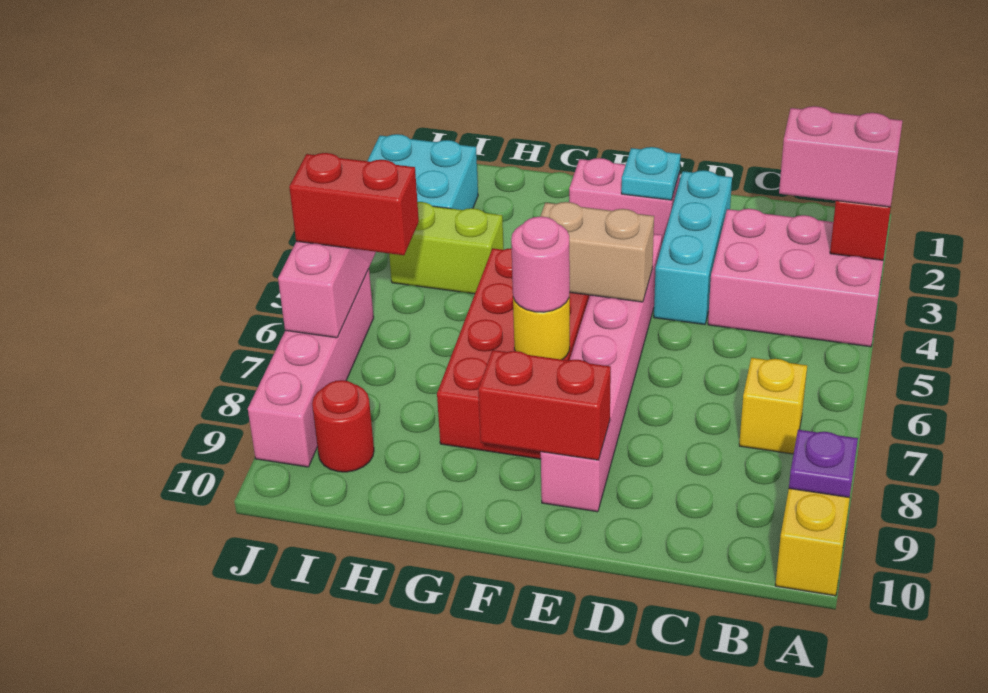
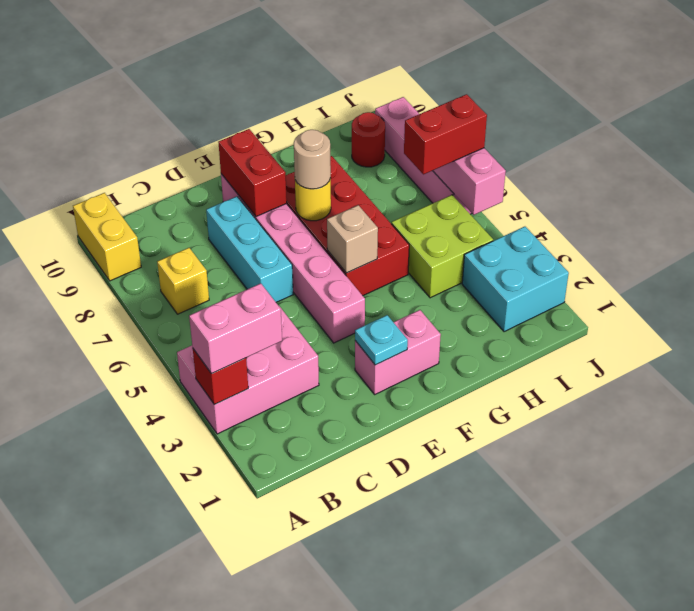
purple 1x1 plate [789,430,858,498] -> none
cyan 1x3 brick [654,170,732,325] -> cyan 1x3 brick moved to [206,196,293,302]
tan 1x2 brick [541,202,654,302] -> tan 1x1 brick [327,205,378,273]
red 1x2 brick [478,350,611,460] -> red 1x2 brick turned to [218,129,287,217]
pink 1x1 round brick [511,216,570,312] -> tan 1x1 round brick [294,130,331,189]
lime 1x2 brick [389,202,504,294] -> lime 2x2 brick [391,195,493,298]

